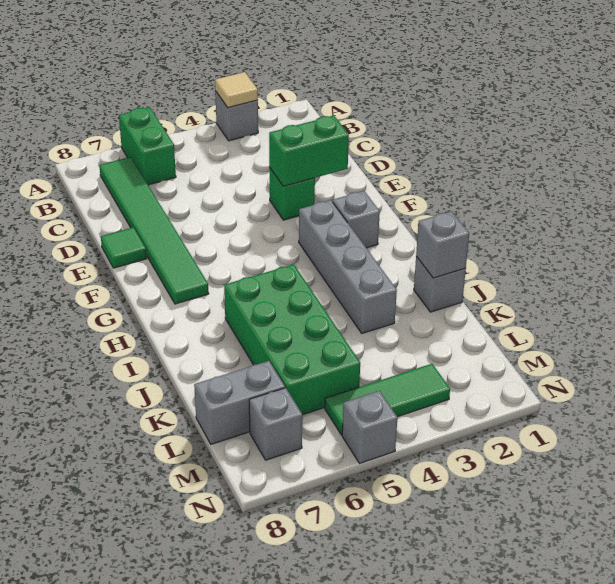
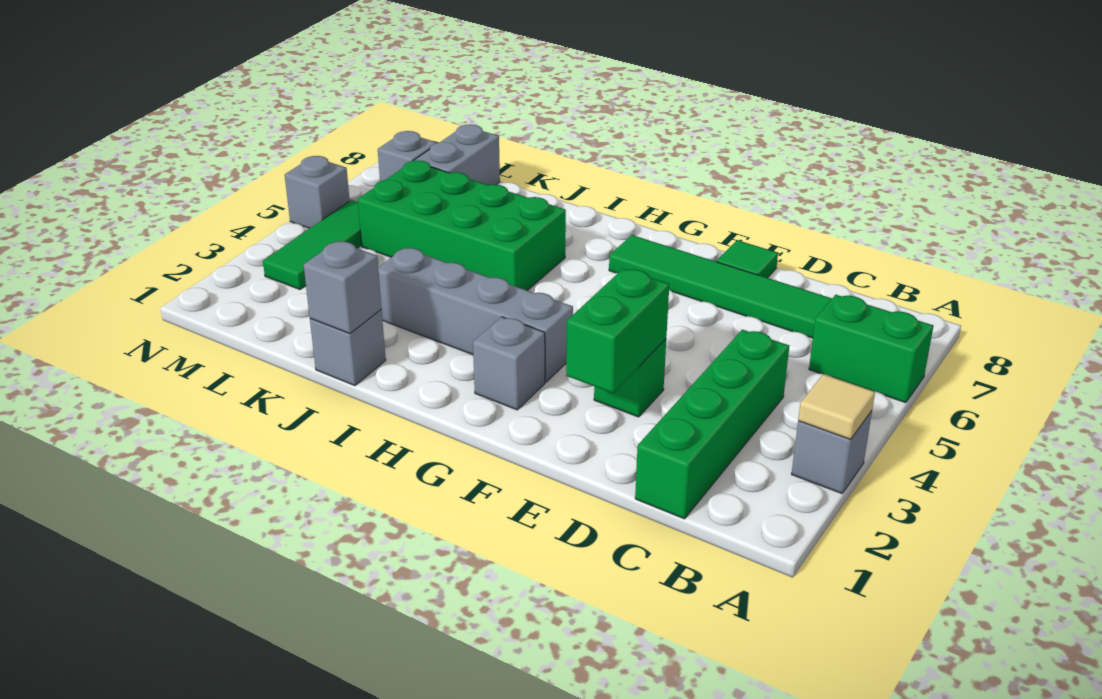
none -> green 1x4 brick [635,330,789,519]

